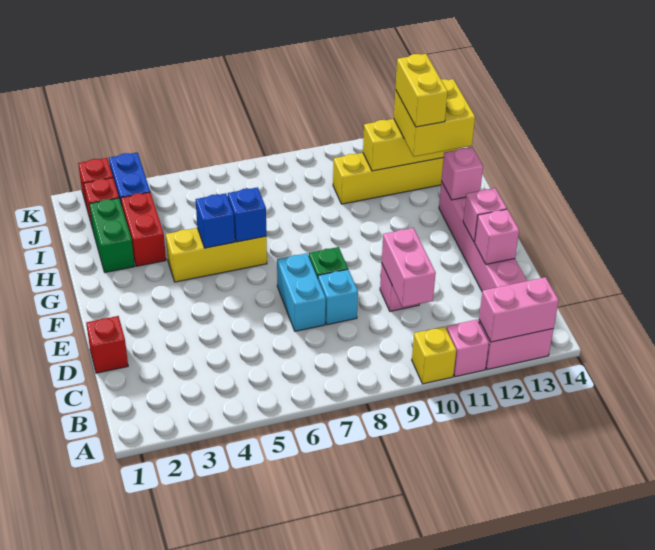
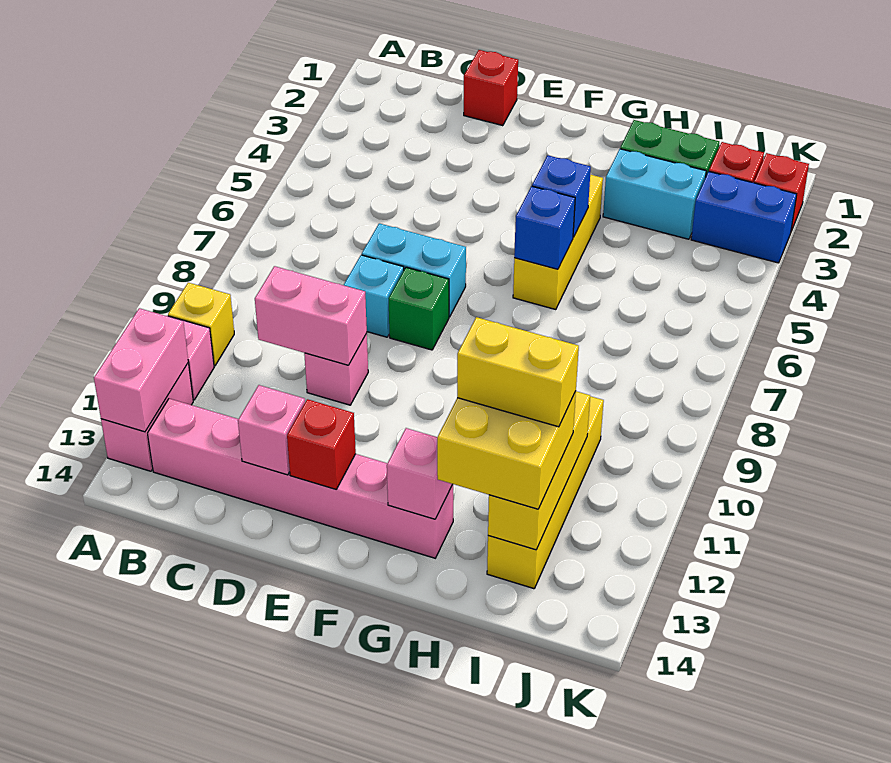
pink 1x1 brick [463,188,507,242] -> red 1x1 brick [287,399,356,489]
red 1x2 brick [121,192,166,266] -> cyan 1x2 brick [603,149,706,239]

